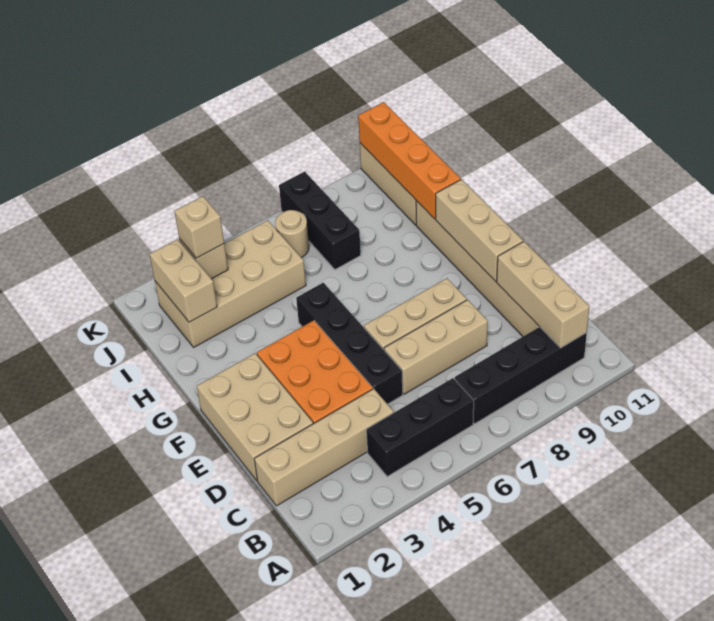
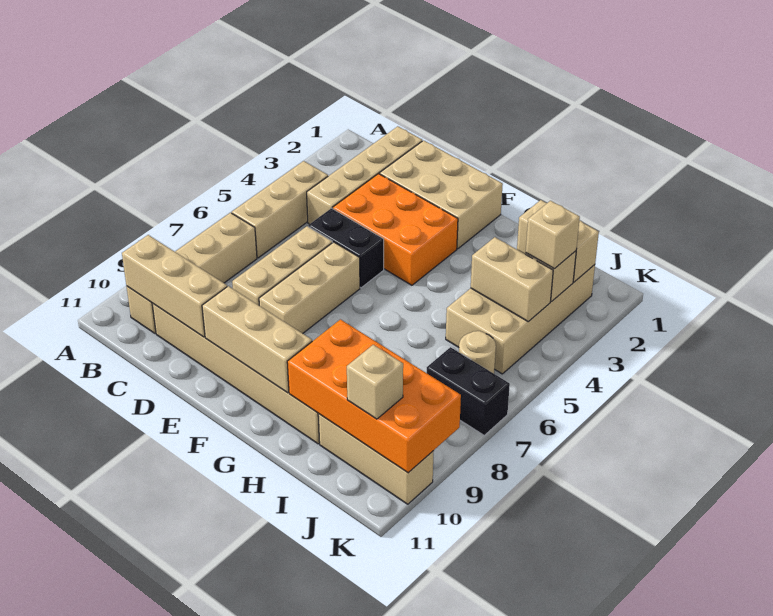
black 1x3 brick [366,378,474,476] -> tan 1x3 brick [232,161,328,258]
black 1x4 brick [455,327,587,424] -> tan 1x4 brick [127,213,257,333]
black 1x4 brick [296,283,403,404] -> black 1x2 brick [308,208,384,288]
orange 1x4 brick [358,102,461,219] -> orange 2x4 brick [287,320,461,473]
none -> tan 1x2 brick [471,237,553,322]
black 1x3 brick [279,172,361,269] -> black 1x2 brick [427,347,510,435]
none -> tan 1x1 brick [347,345,403,419]

